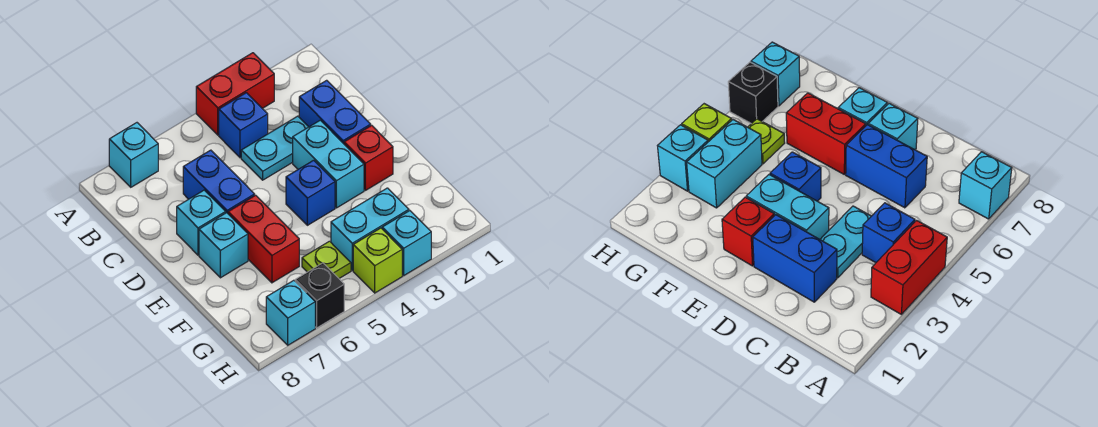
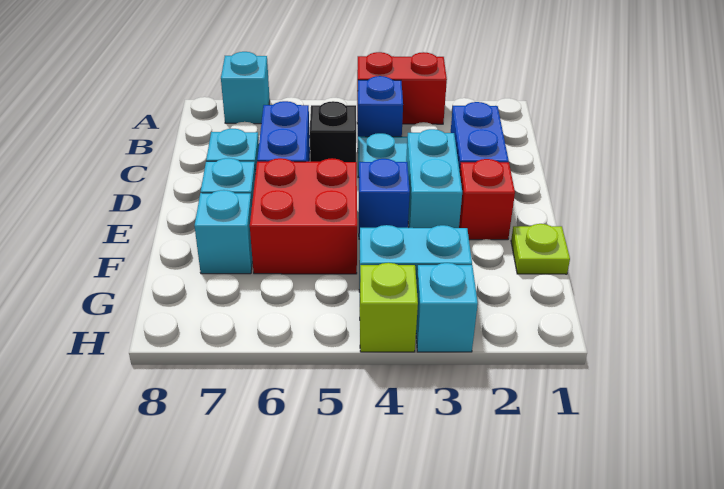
red 1x2 brick [228,195,299,283] -> red 2x2 brick [250,158,357,274]
lime 1x1 plate [302,241,351,278] -> lime 1x1 plate moved to [511,224,570,274]
black 1x1 brick [295,263,344,328] -> black 1x1 brick moved to [310,101,356,162]
cyan 1x1 brick [266,280,315,345] -> cyan 1x1 brick moved to [195,190,252,274]

